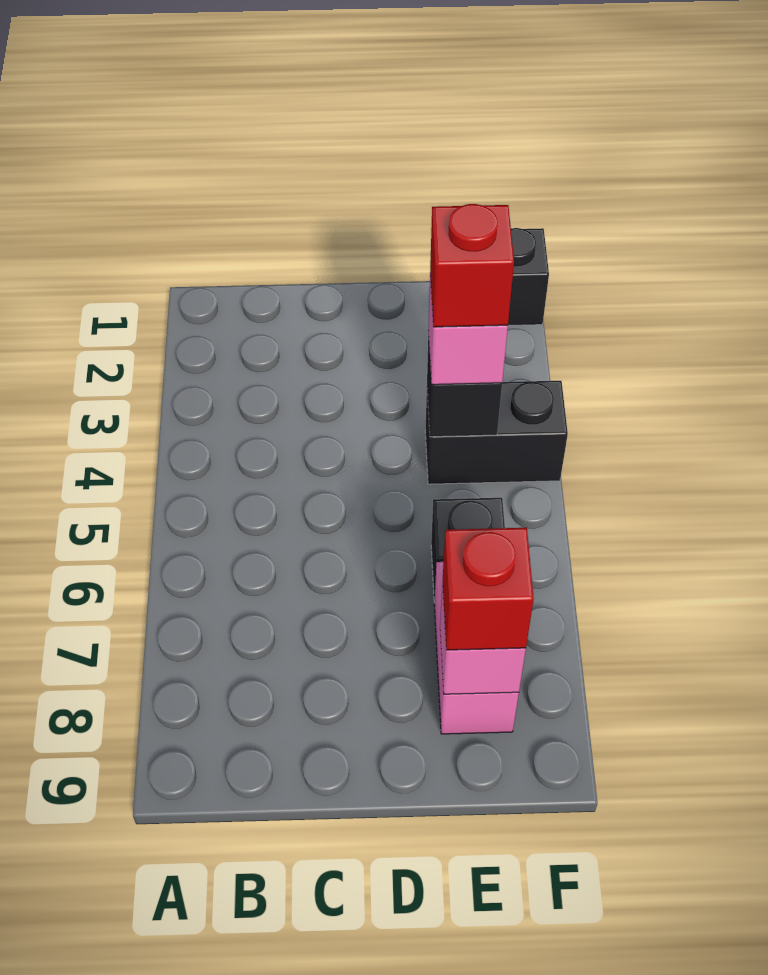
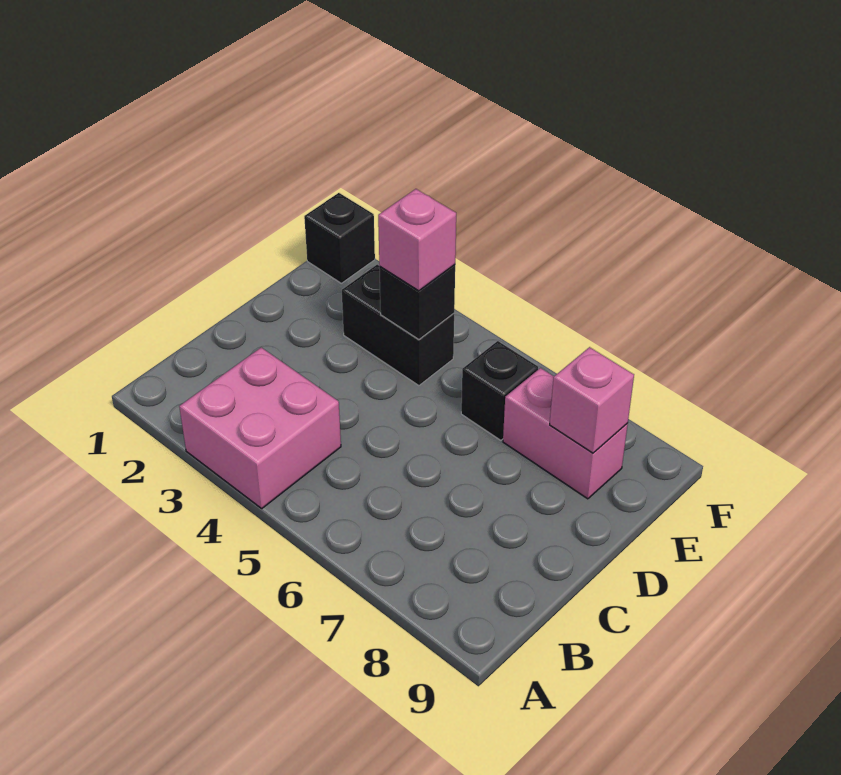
none -> pink 2x2 brick [179,348,341,508]
black 1x2 brick [425,381,568,484] -> black 1x2 brick turned to [342,265,454,386]
red 1x1 brick [430,204,514,327] -> none
red 1x1 brick [443,528,534,650] -> none

